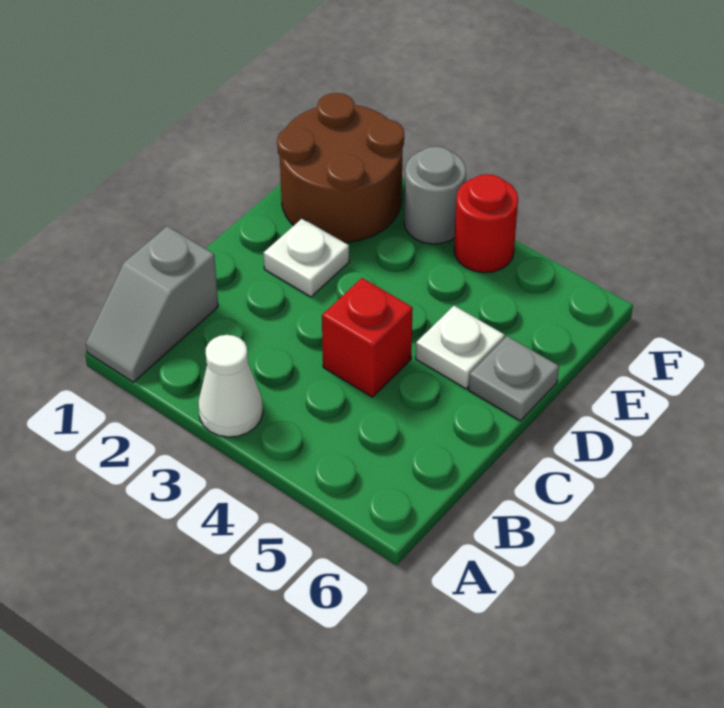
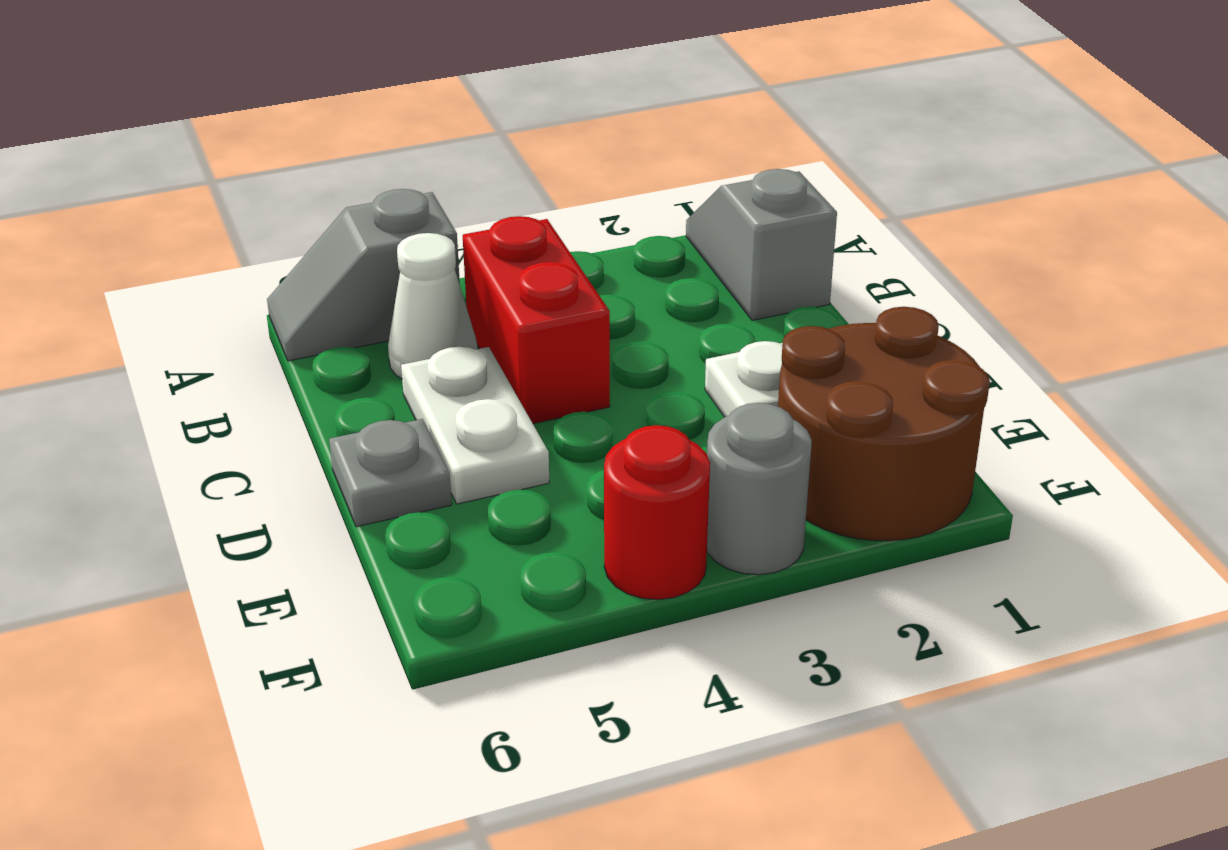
white 1x1 cone [198,335,263,437] -> white 1x1 cone moved to [388,233,477,379]
none -> grey 1x2 slope [267,189,460,361]
red 1x1 brick [322,278,413,397] -> red 1x2 brick [463,216,610,424]
white 1x1 plate [416,306,504,389] -> white 1x2 plate [401,347,549,504]

